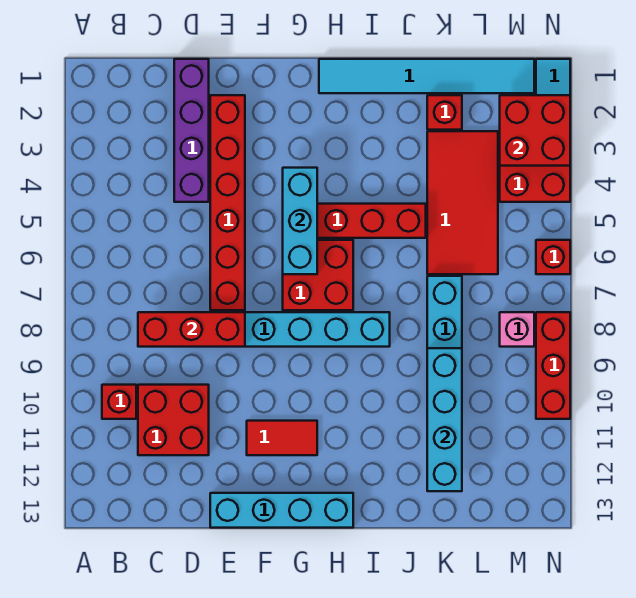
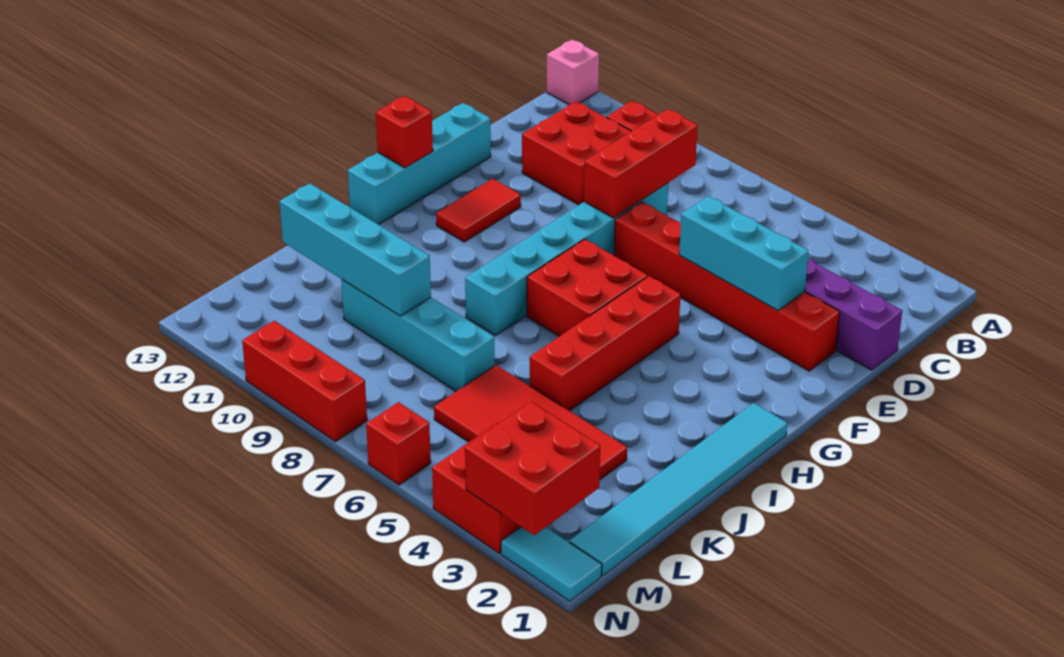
cyan 1x3 brick [283,168,317,274] -> cyan 1x3 brick moved to [679,196,809,310]
red 1x1 brick [427,95,462,130] -> red 1x1 brick moved to [376,96,433,168]
pink 1x1 brick [500,312,534,347] -> pink 1x1 brick moved to [547,40,599,104]

